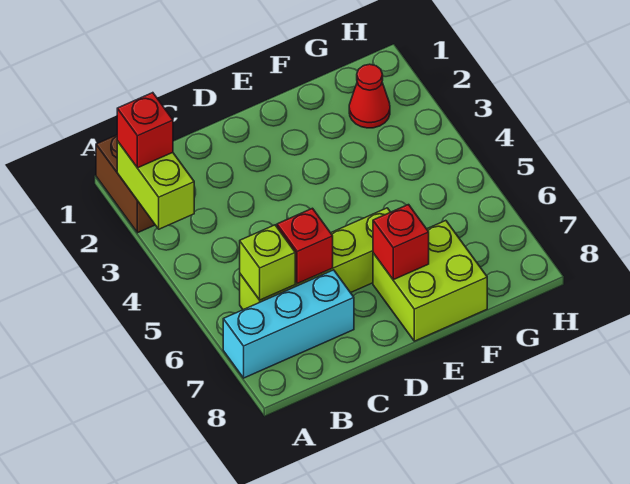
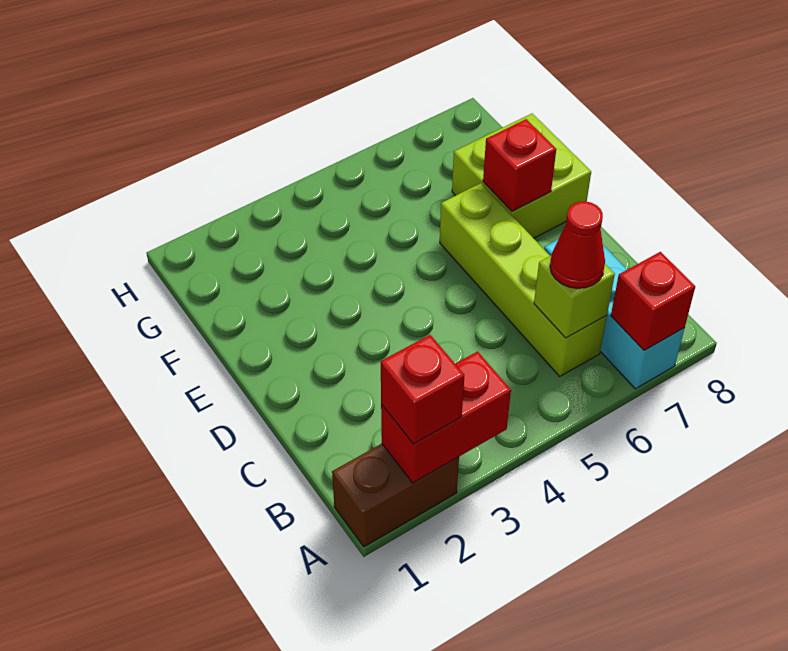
lime 1x2 brick [117,141,194,229] -> red 1x2 brick [381,351,511,483]
red 1x1 brick [277,208,333,284] -> red 1x1 brick moved to [611,252,695,350]
red 1x1 cone [349,64,390,128] -> red 1x1 cone moved to [550,201,605,288]

